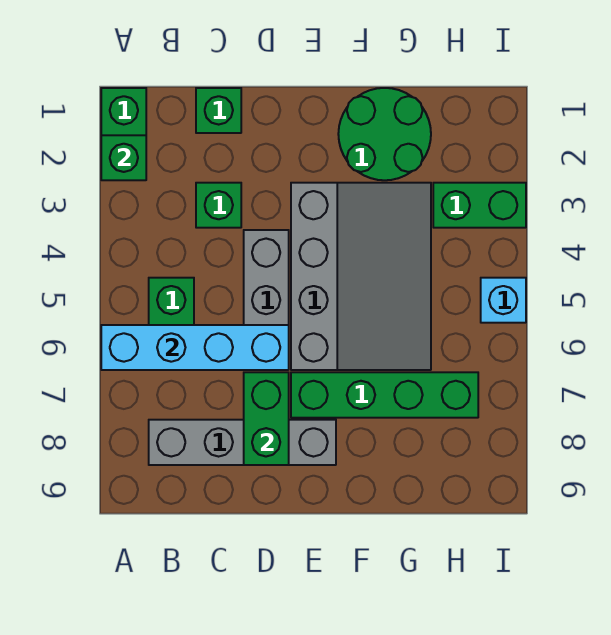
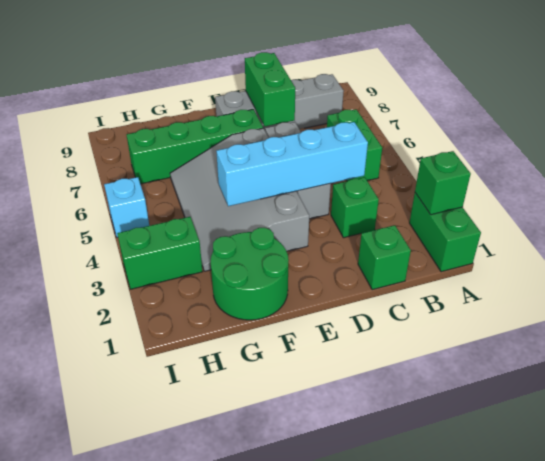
cyan 1x4 brick [101,325,289,370] -> cyan 1x4 brick moved to [216,122,368,206]

